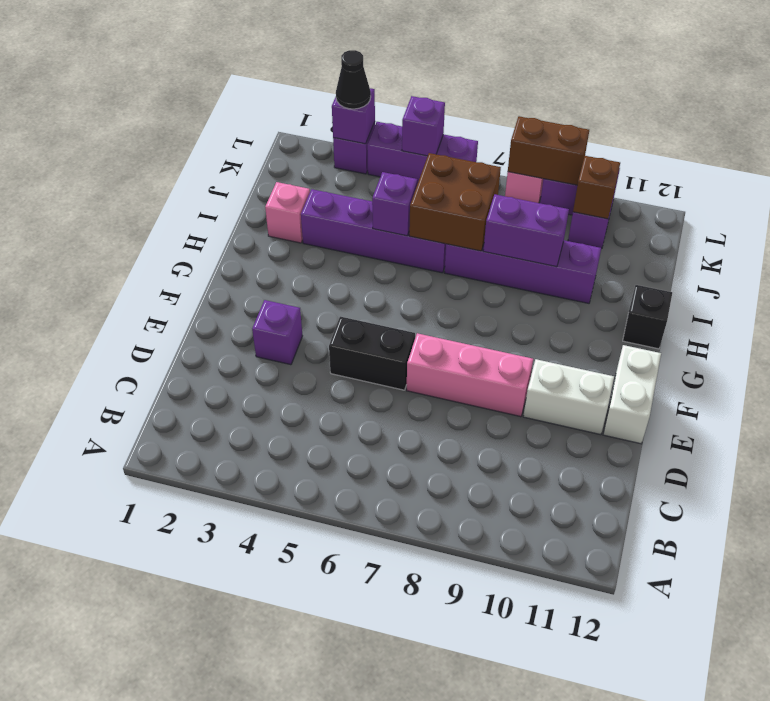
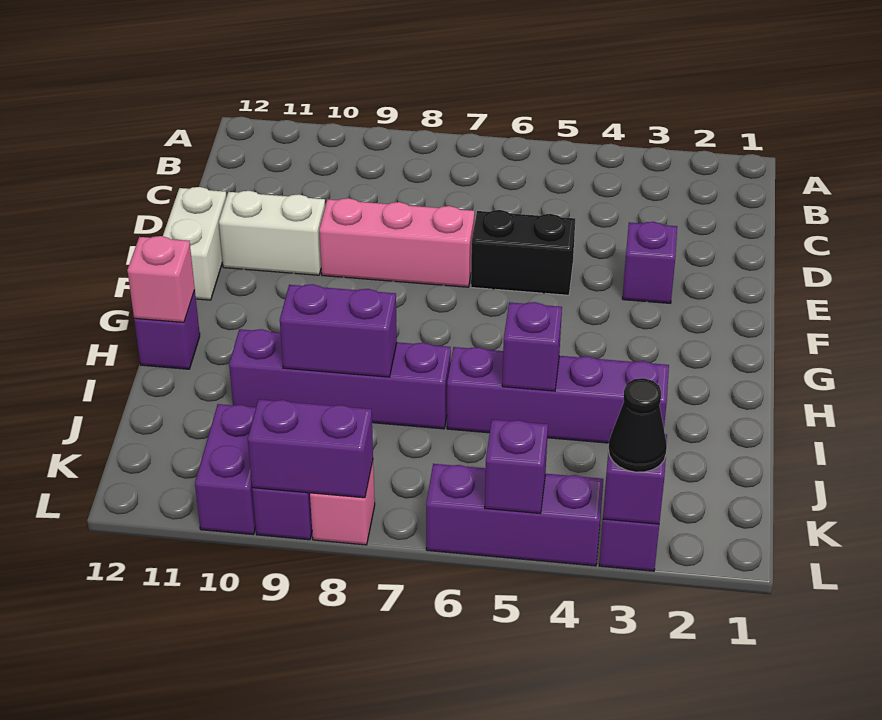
black 1x1 brick [623,285,672,349] -> purple 1x1 brick [134,290,200,369]
pink 1x1 brick [265,182,310,243] -> pink 1x1 brick moved to [127,236,195,322]
brown 2x2 brick [409,153,501,251] -> none
brown 1x1 brick [573,156,620,219] -> none
brown 1x2 brick [508,116,589,185] -> purple 1x2 brick [248,399,373,498]

